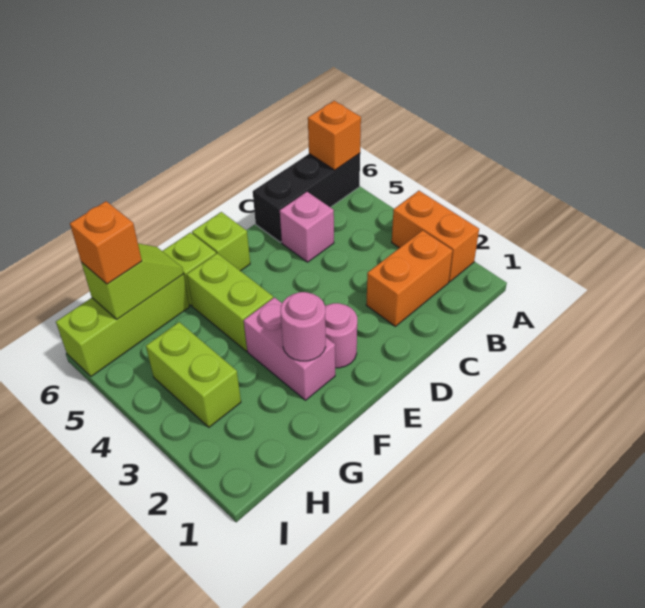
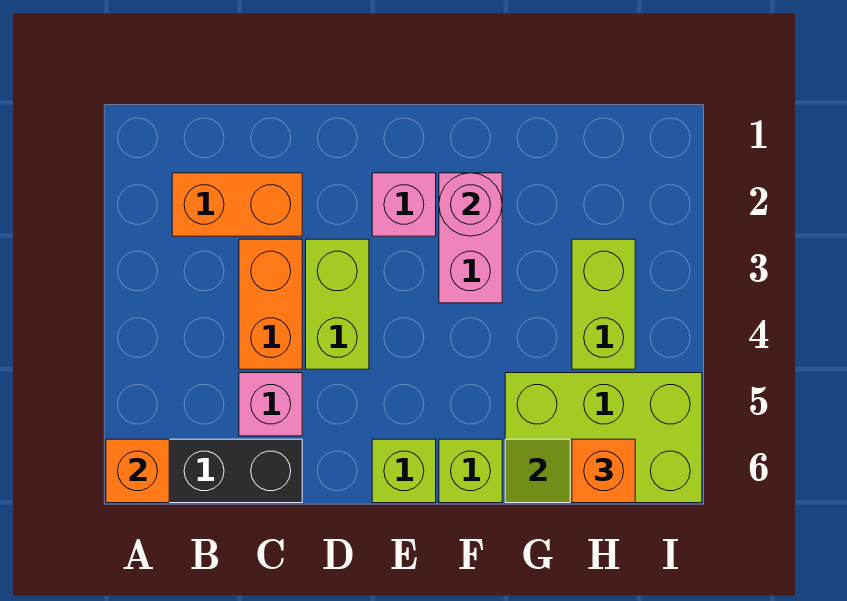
orange 1x2 brick [392,191,479,282] -> orange 1x2 brick moved to [239,239,302,369]
pink 1x1 round brick [325,303,357,368] -> pink 1x1 brick [372,173,436,236]
lime 1x2 brick [187,253,273,351] -> lime 1x2 brick moved to [306,239,369,369]
lime 1x3 brick [56,274,190,376] -> lime 2x3 brick [505,373,702,503]

